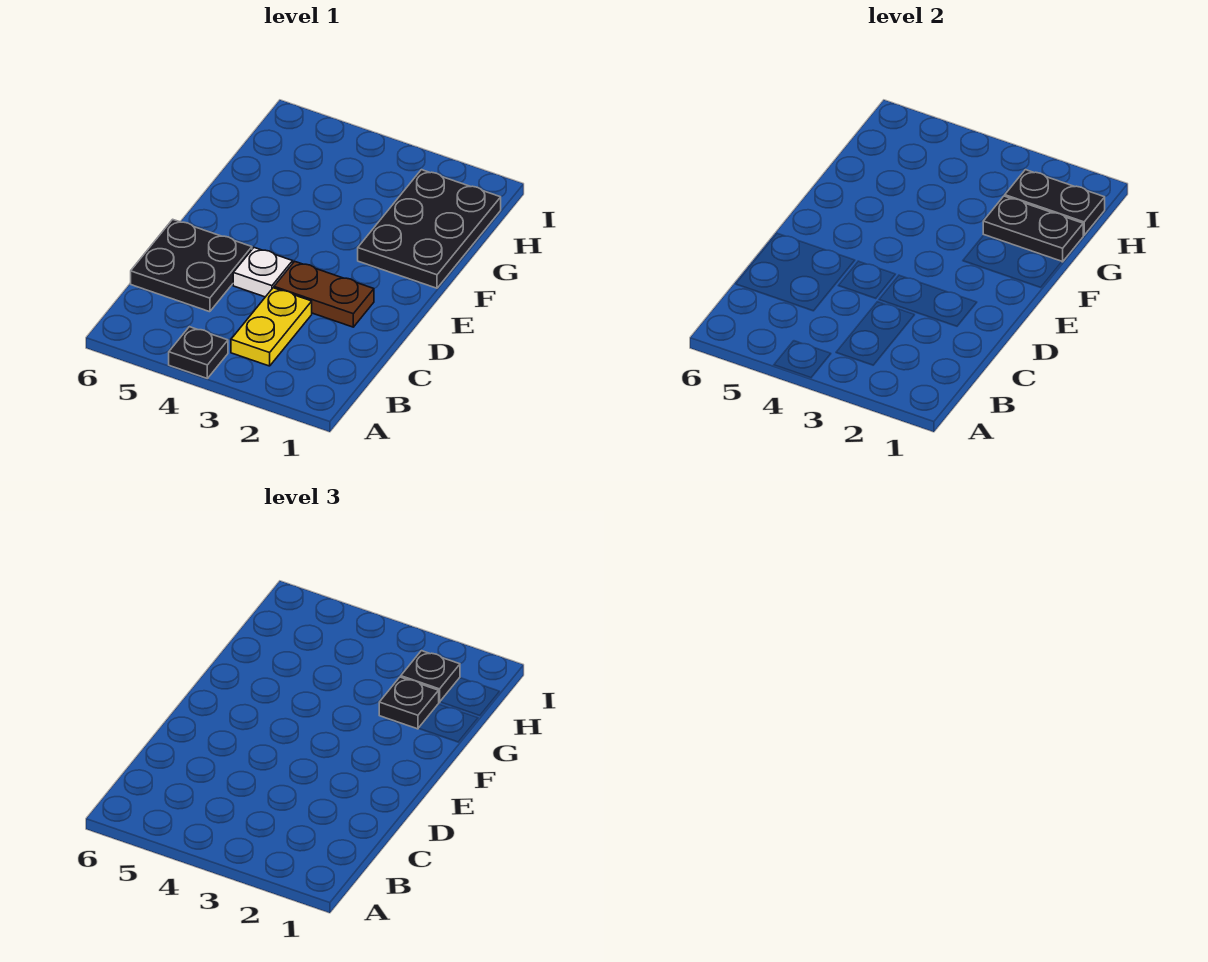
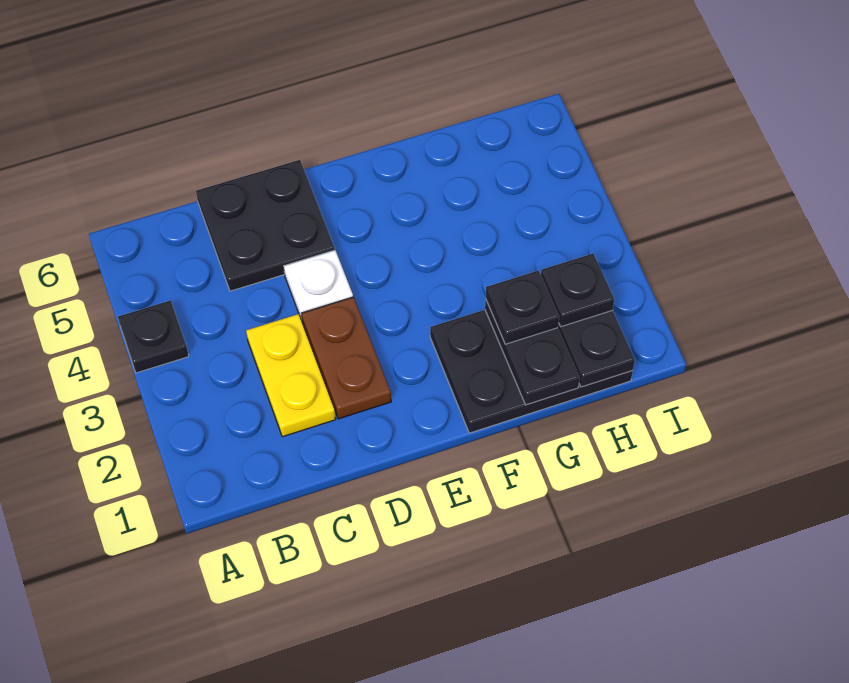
yellow 1x2 plate [231,288,312,366] -> yellow 1x2 plate turned to [246,314,336,437]

